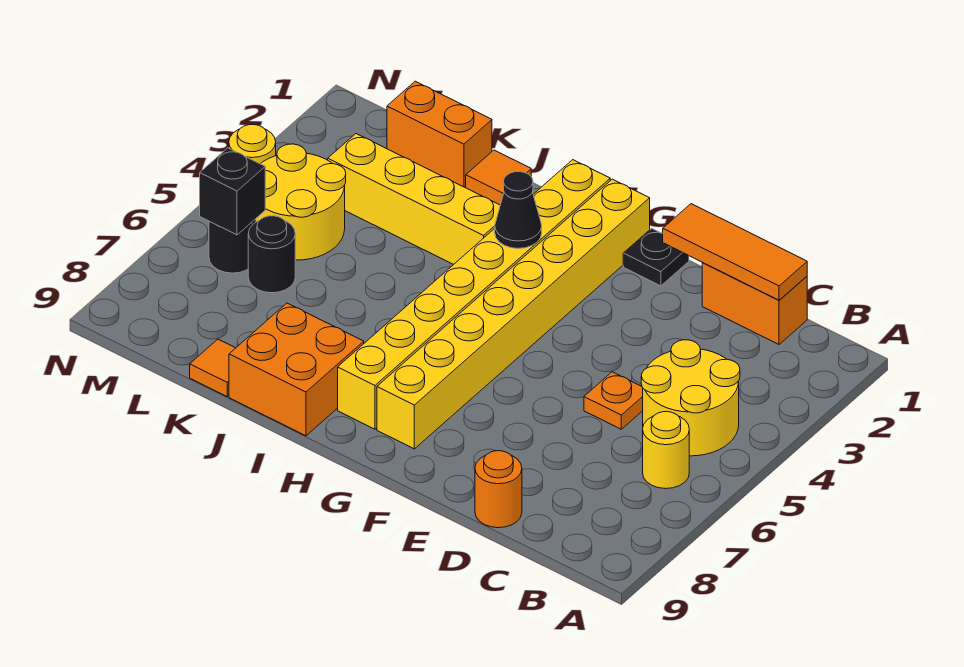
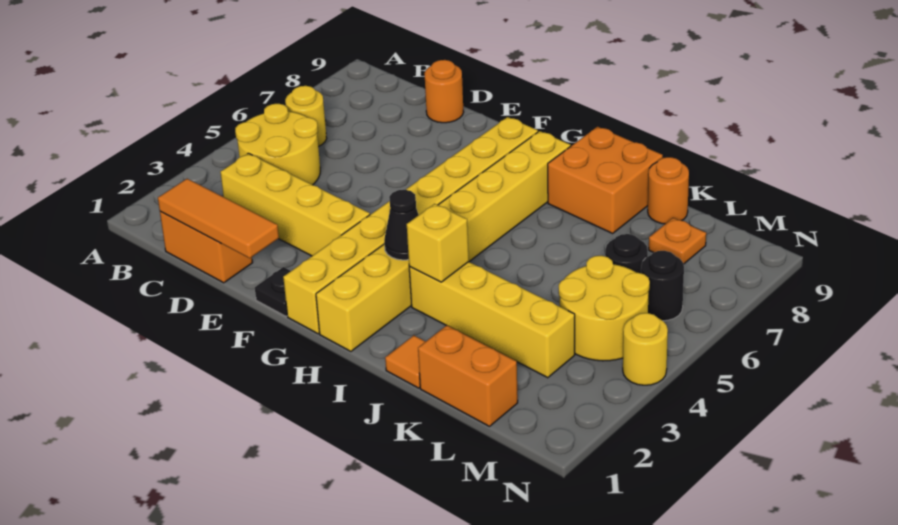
none -> yellow 1x4 brick [220,153,370,256]
orange 1x1 plate [584,372,643,429] -> orange 1x1 plate moved to [649,218,706,264]
none -> yellow 1x1 brick [407,204,469,282]
orange 1x1 tile [190,339,235,396] -> orange 1x1 round brick [648,157,689,224]
black 1x1 brick [200,148,265,235] -> none

